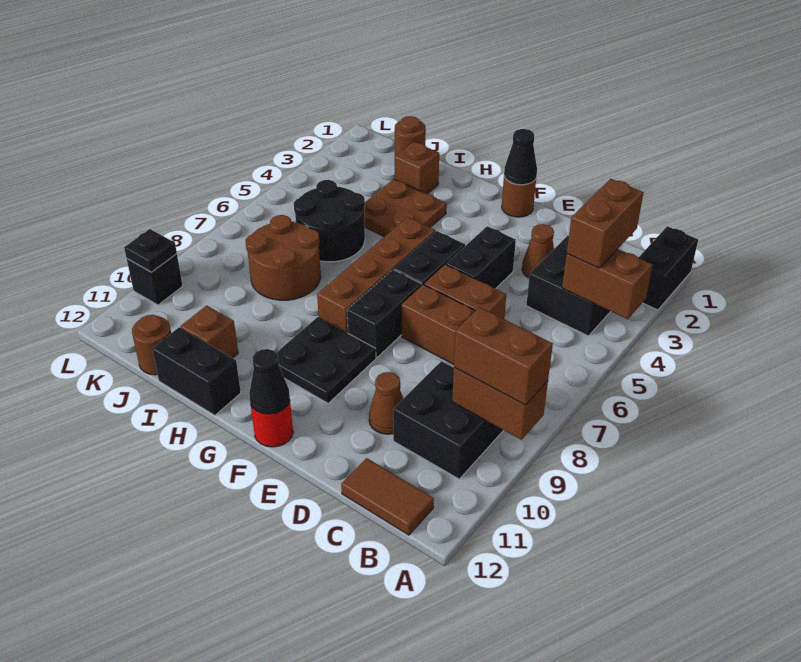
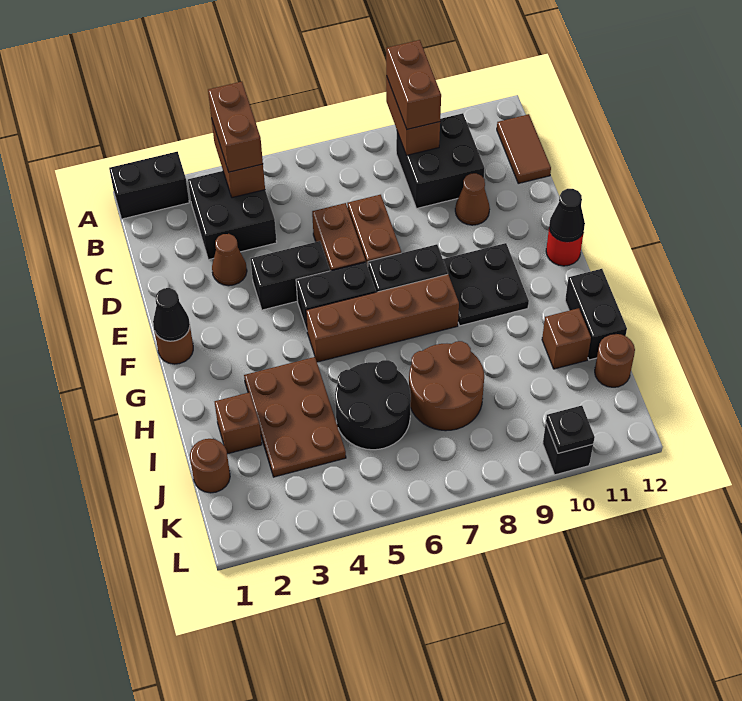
brown 1x2 brick [567,179,643,268] -> brown 1x2 brick turned to [208,82,263,172]
brown 2x2 plate [364,179,447,237] -> brown 2x3 plate [244,357,346,477]

